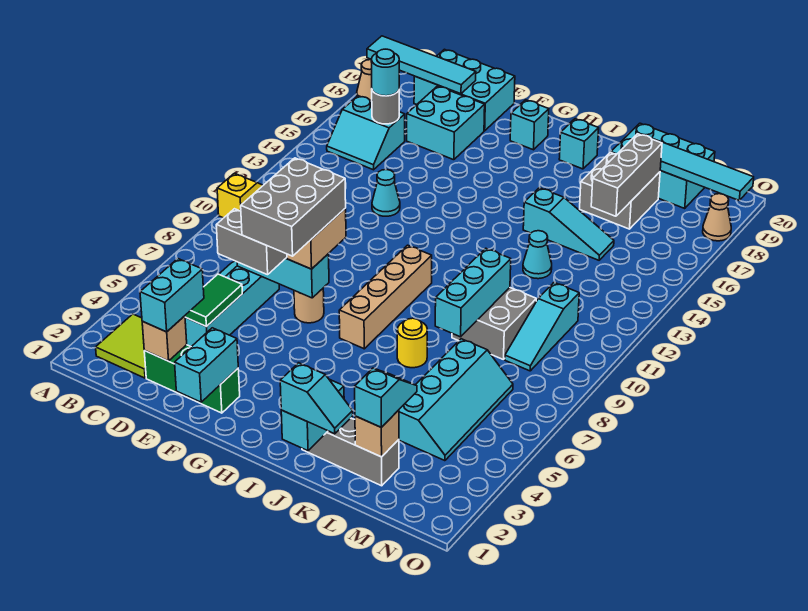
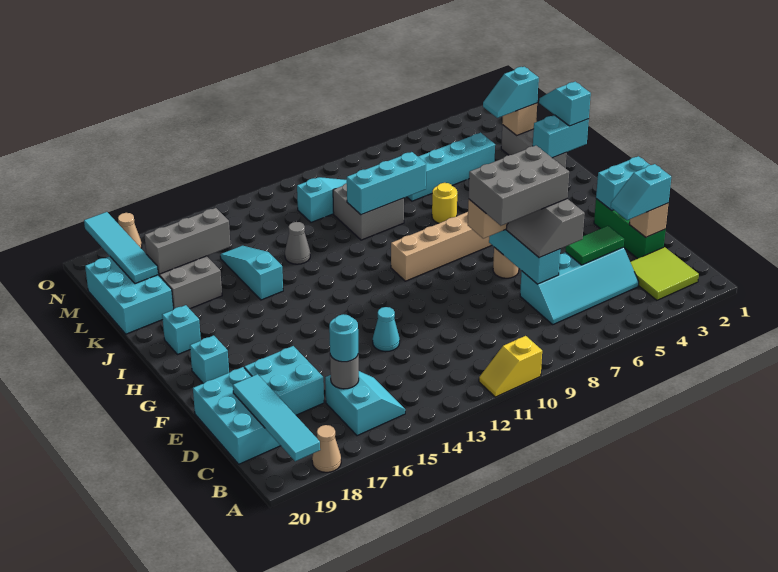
cyan 1x2 brick [140,259,204,332] -> cyan 1x2 slope [611,164,671,220]
cyan 1x1 cone [523,231,552,279] -> grey 1x1 cone [285,222,310,264]

